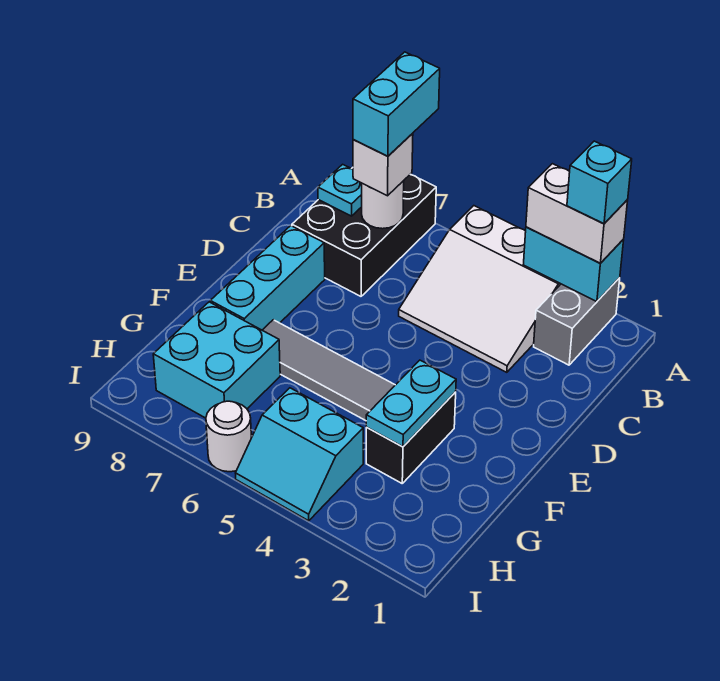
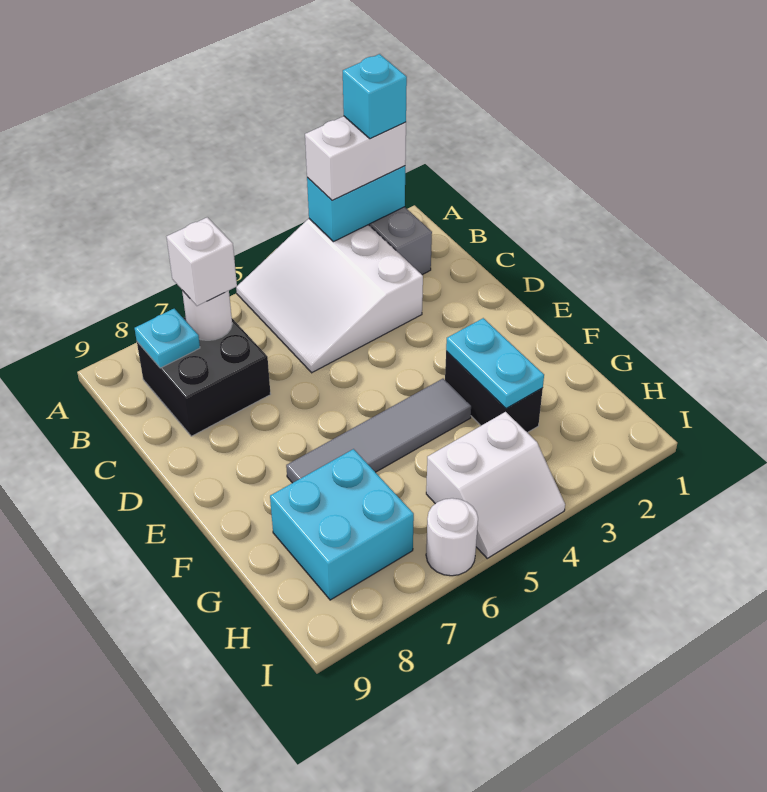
white 3x3 slope [399,206,560,372] -> white 3x3 slope turned to [236,219,423,373]
black 2x3 brick [292,168,436,296] -> black 2x2 brick [137,317,271,436]
cyan 1x2 brick [353,52,440,156] -> none
cyan 1x3 brick [210,226,325,330] -> none
cyan 2x2 slope [236,388,363,521] -> white 2x2 slope [426,412,565,558]

